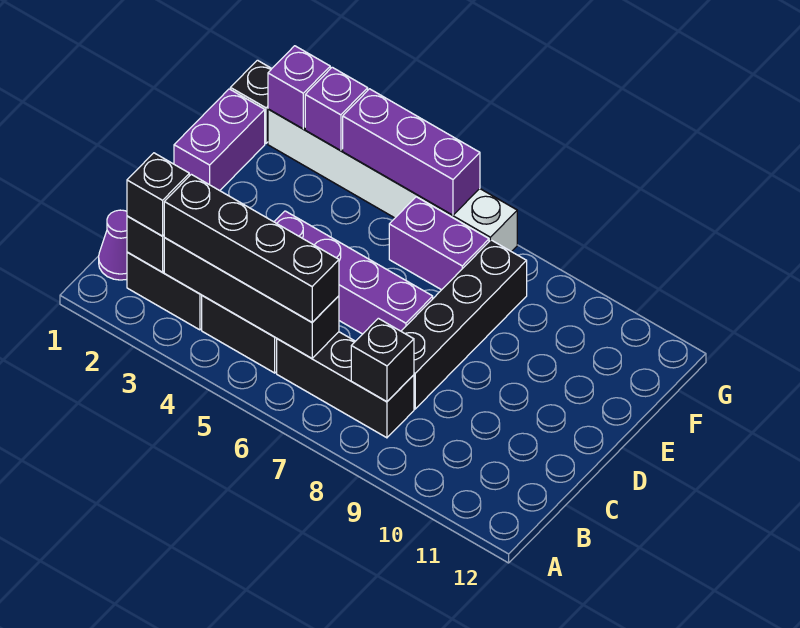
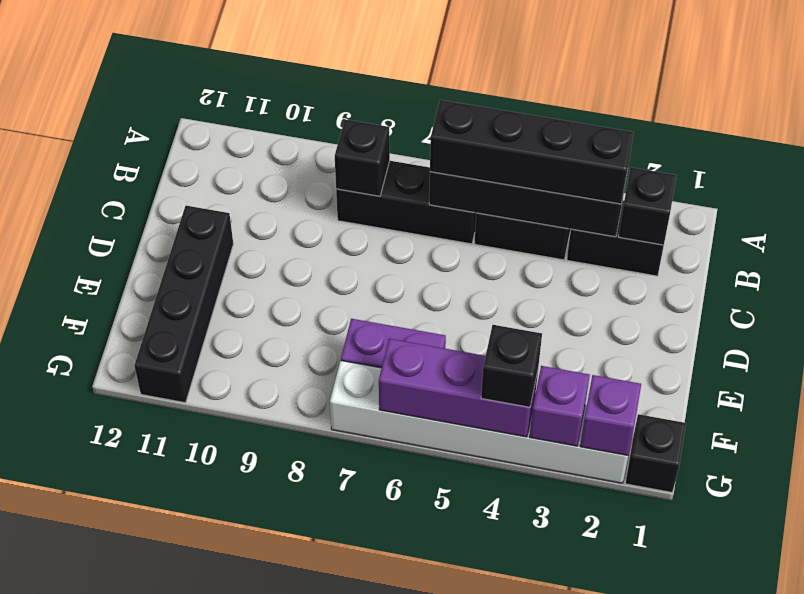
purple 1x1 cone [99,210,127,280] -> none
black 1x1 brick [127,153,189,236] -> black 1x1 brick moved to [481,325,542,407]
black 1x4 brick [401,240,527,409] -> black 1x4 brick moved to [134,206,233,403]
purple 1x4 brick [274,211,433,334] -> none
purple 1x2 brick [174,89,265,191] -> none

